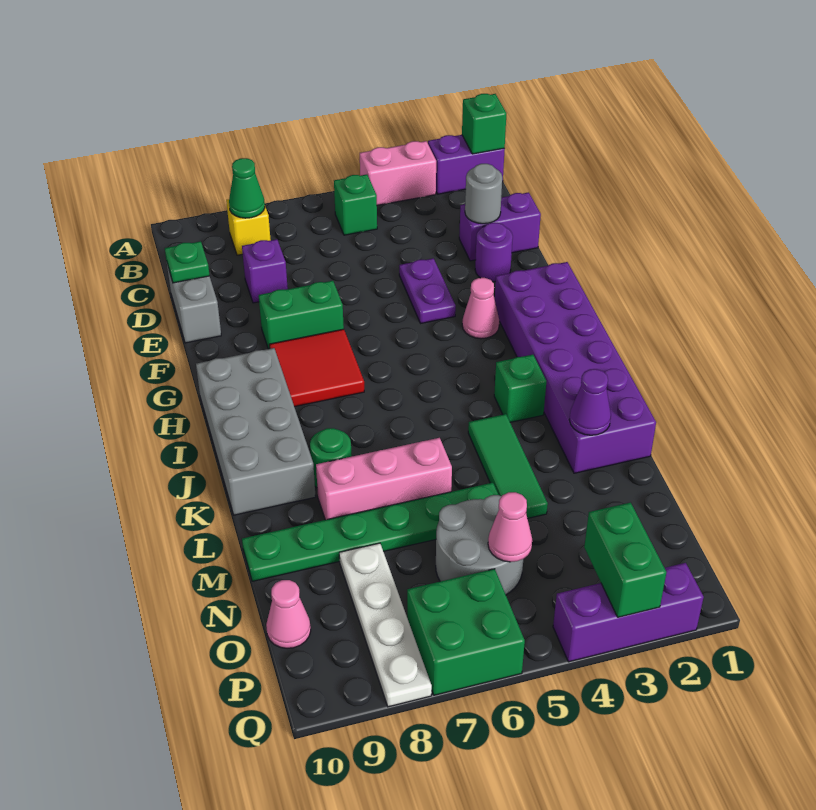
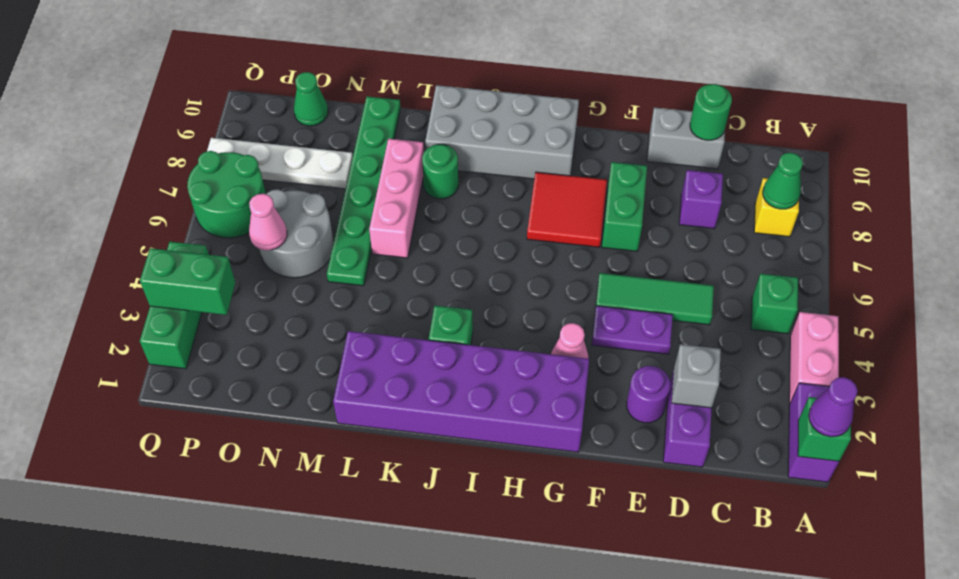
grey 1x1 round brick [465,164,502,224] -> grey 1x1 brick [672,344,721,408]
green 1x1 plate [165,241,210,283] -> green 1x1 round brick [690,84,732,140]
green 1x3 tile [468,414,548,518] -> green 1x3 tile moved to [596,273,714,325]
purple 1x1 cone [569,369,611,435] -> purple 1x1 cone moved to [809,377,858,437]
pink 1x1 cone [266,580,311,648] -> green 1x1 cone [294,72,328,126]
green 2x2 brick [407,569,525,695] -> green 2x2 round brick [187,151,266,238]
purple 1x3 brick [553,563,704,662] -> green 1x3 brick [140,242,209,369]

